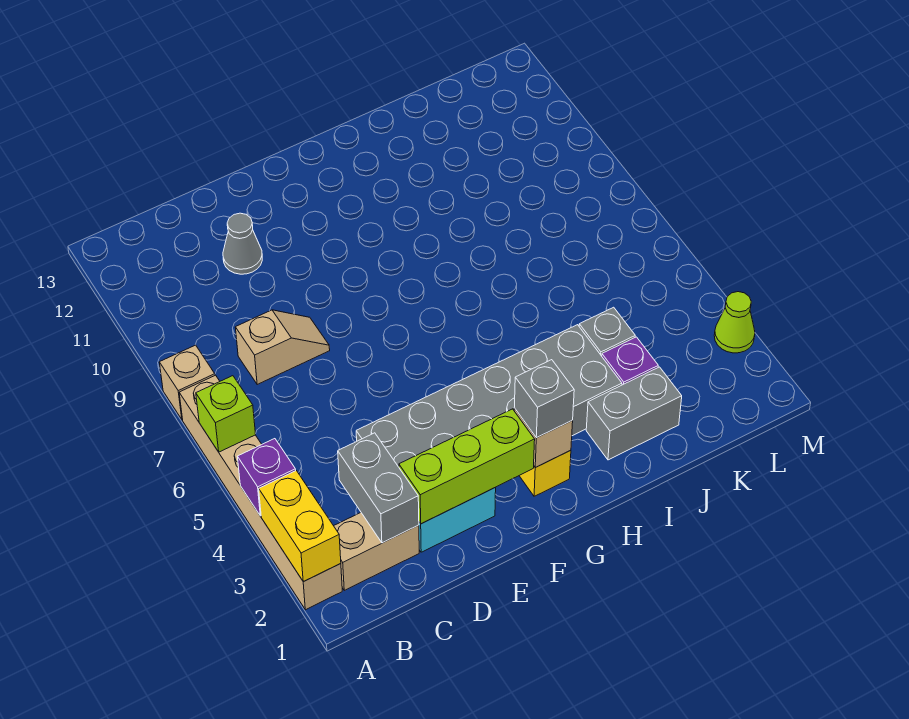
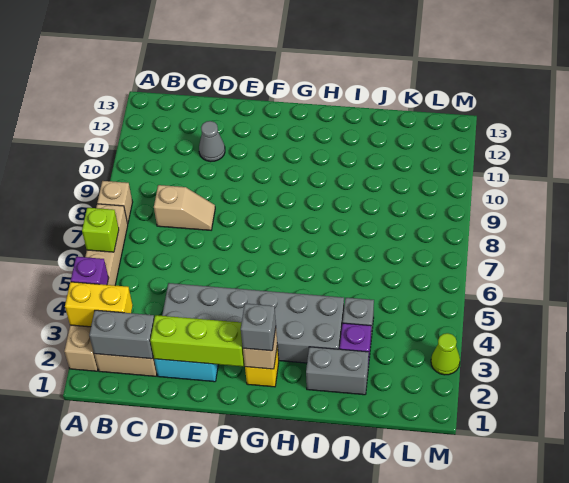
yellow 1x2 brick [259,471,341,582] -> yellow 1x2 brick turned to [65,282,133,327]
grey 1x2 brick [338,433,419,543] -> grey 1x2 brick turned to [89,310,154,359]

